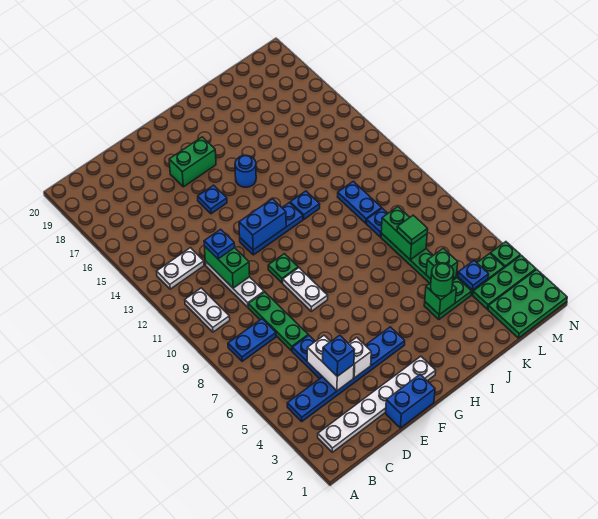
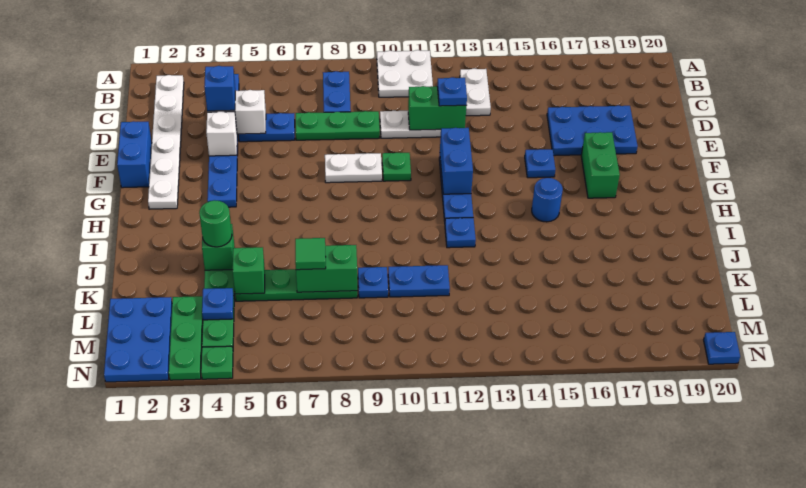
white 1x2 plate [185,288,230,332] -> white 2x2 plate [377,50,433,97]
none -> blue 2x3 plate [547,106,638,156]
green 2x3 plate [488,270,567,338] -> blue 2x3 plate [104,297,172,382]
none -> blue 1x1 plate [704,332,740,364]

